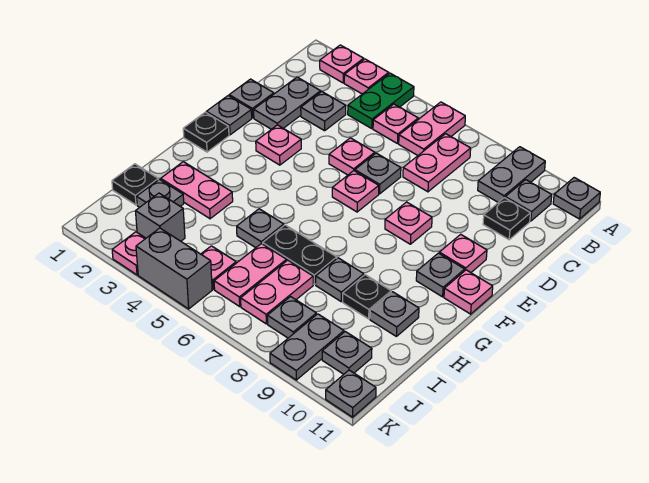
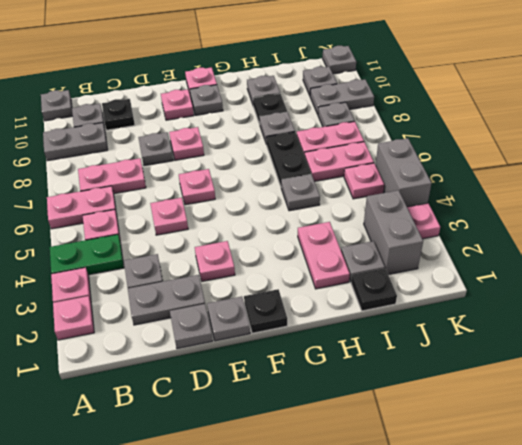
grey 1x1 plate [355,153,401,194] -> grey 1x1 plate moved to [138,132,173,166]
grey 1x1 brick [136,193,185,241] -> grey 1x2 brick [364,190,423,275]

